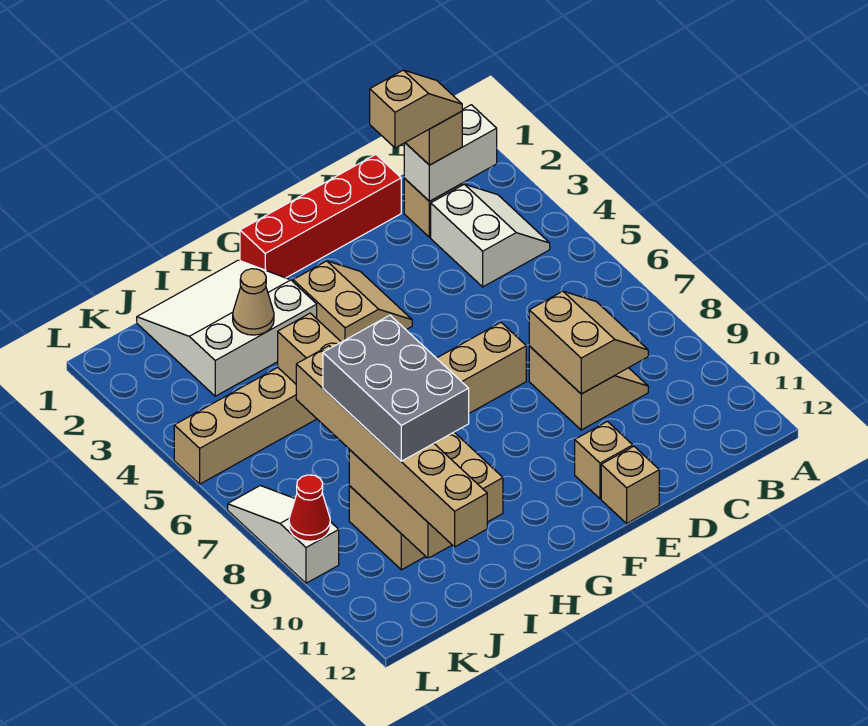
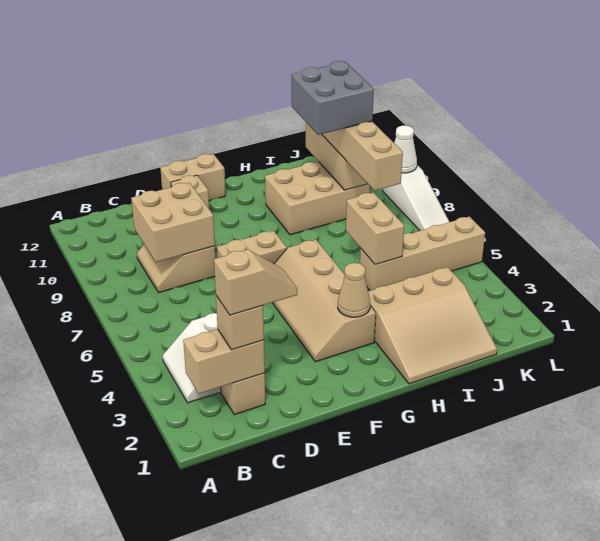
white 1x2 brick [404,105,497,201] -> tan 1x2 brick [183,329,265,394]
tan 1x2 slope [370,70,462,148] -> tan 1x2 slope turned to [214,250,297,315]
tan 2x2 slope [529,291,648,394] -> tan 2x2 brick [131,183,215,262]
red 1x4 brick [240,155,401,278] -> none
tan 1x1 brick [601,446,659,523] -> tan 1x2 brick [160,154,225,201]
tan 2x2 slope [293,261,412,342] -> tan 2x4 slope [272,240,376,362]
white 3x3 slope [137,260,317,396] -> tan 3x3 slope [368,267,497,384]
tan 1x1 cone [233,269,274,335] -> tan 1x1 cone moved to [338,263,370,317]
grey 2x3 brick [323,315,469,461] -> grey 2x2 brick [292,61,374,135]
red 1x1 cone [289,475,330,541] -> white 1x1 cone [394,126,417,173]

